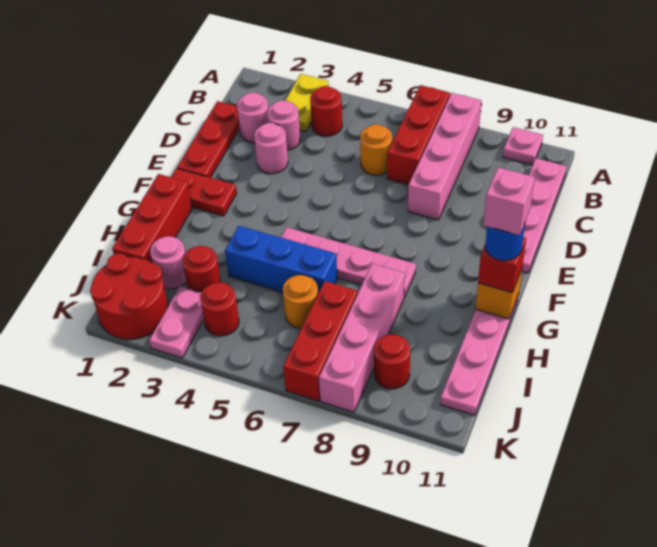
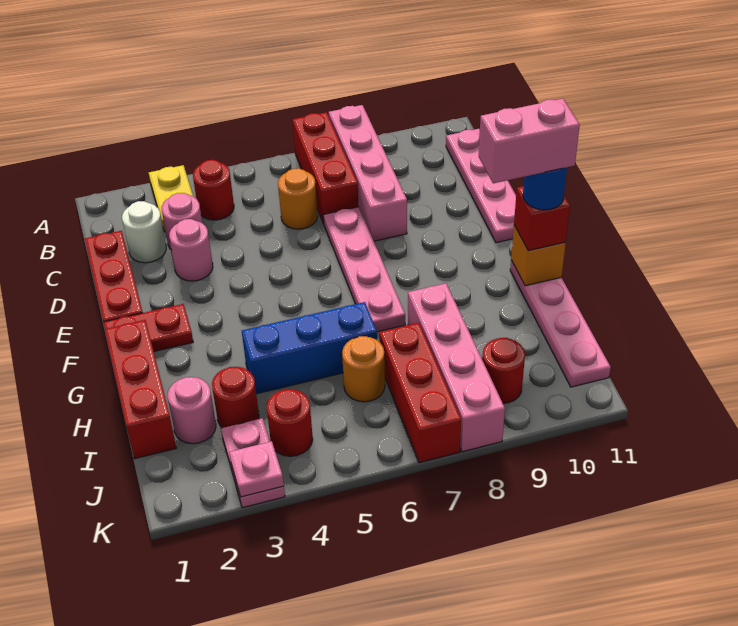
pink 1x1 plate [503,127,543,165] -> pink 1x1 plate moved to [229,441,284,497]
pink 1x1 round brick [237,93,268,143] -> white 1x1 round brick [122,201,166,263]
pink 1x4 plate [281,227,416,297] -> pink 1x4 plate turned to [323,207,405,332]
pink 1x1 brick [483,167,535,235] -> pink 1x2 brick [479,99,580,183]
red 2x2 round brick [90,254,168,339] -> none

